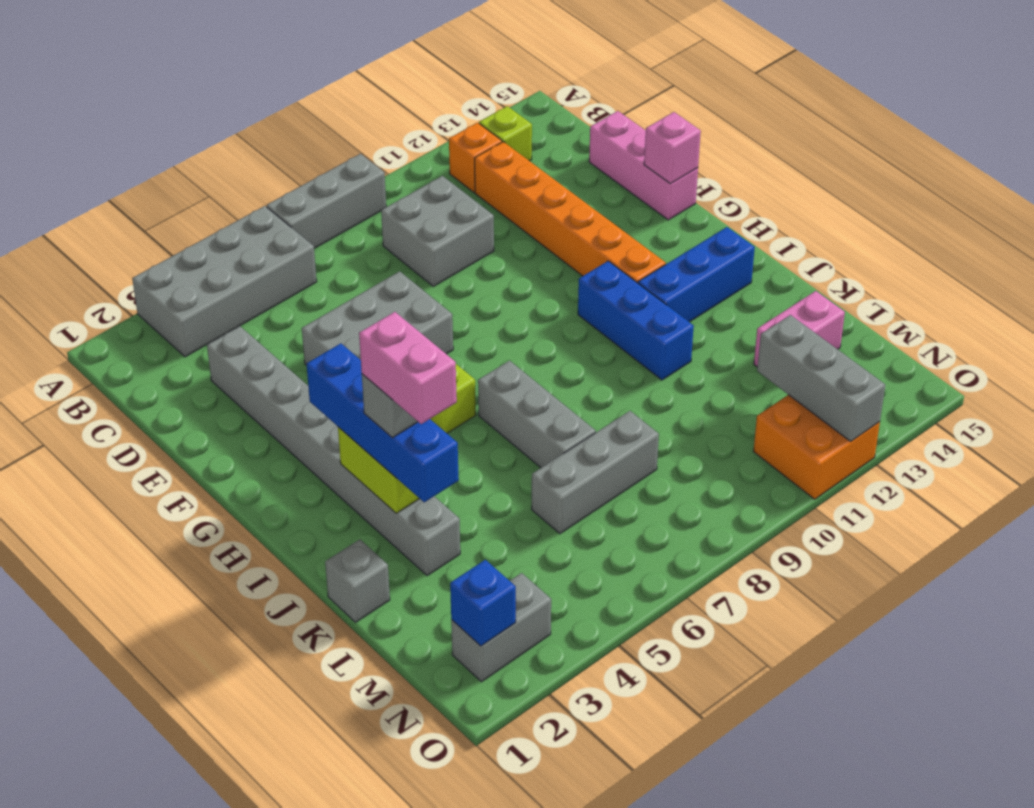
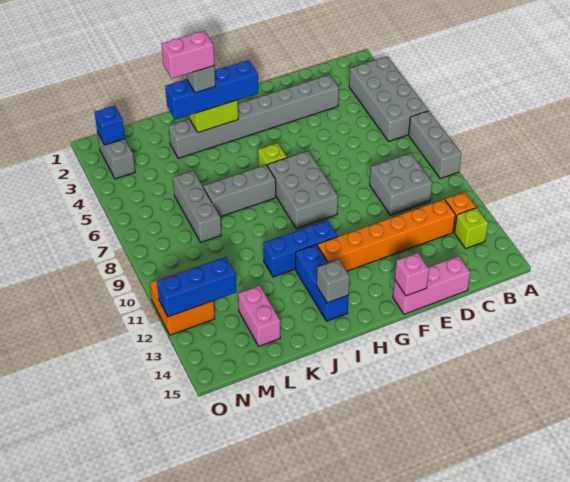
grey 2x3 brick [302,271,453,365] -> grey 2x3 brick moved to [267,151,338,229]
grey 1x1 brick [325,539,390,622] -> grey 1x1 brick moved to [317,259,350,303]
grey 1x3 brick [757,315,885,441] -> blue 1x3 brick [157,257,237,317]

